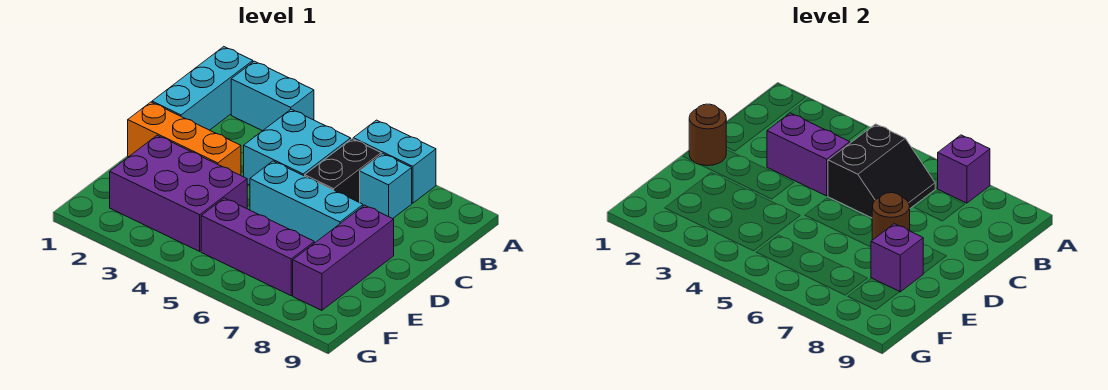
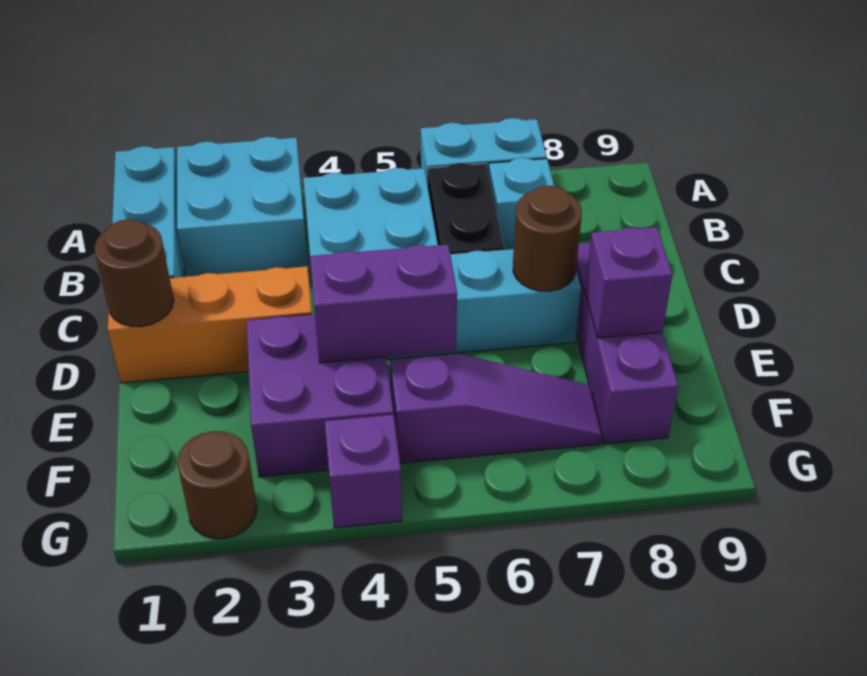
cyan 1x2 brick [231,61,314,131] -> cyan 2x2 brick [177,137,308,277]
purple 1x1 brick [937,135,990,203] -> purple 1x1 brick moved to [325,415,402,528]
black 2x2 slope [828,124,935,218] -> none
purple 1x2 brick [767,113,850,196] -> purple 1x2 brick moved to [310,245,457,363]
purple 2x3 brick [110,135,247,251] -> purple 2x2 brick [246,315,393,477]
purple 1x3 brick [201,198,314,296] -> purple 1x3 slope [390,354,602,463]
none -> brown 1x1 round brick [177,431,257,539]

